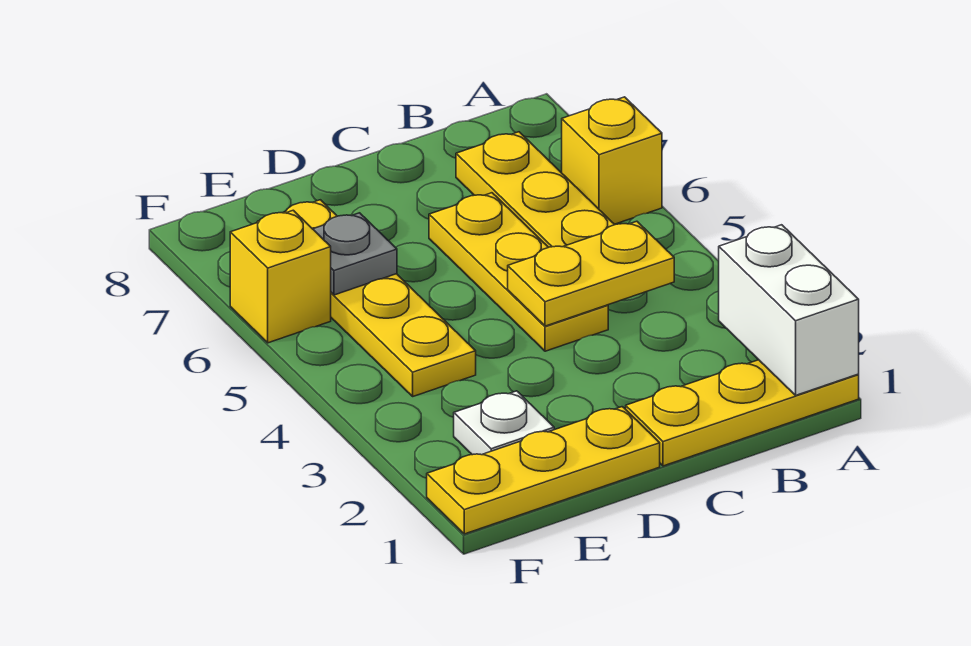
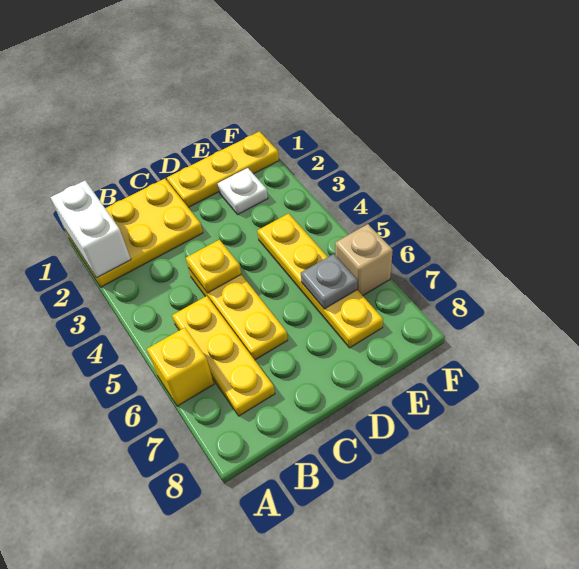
yellow 1x3 plate [626,360,859,466] -> yellow 2x3 plate [65,179,203,287]
yellow 1x2 plate [508,221,674,326] -> yellow 1x1 plate [186,240,241,293]
yellow 1x1 brick [230,210,331,343] -> tan 1x1 brick [335,224,393,296]

